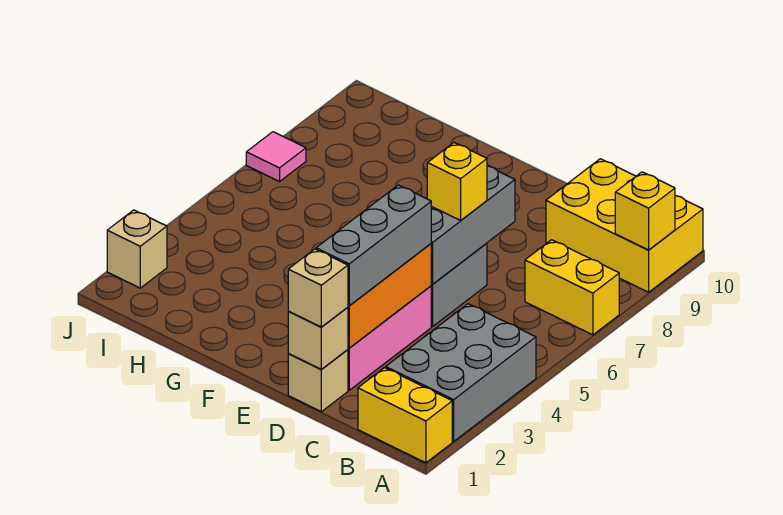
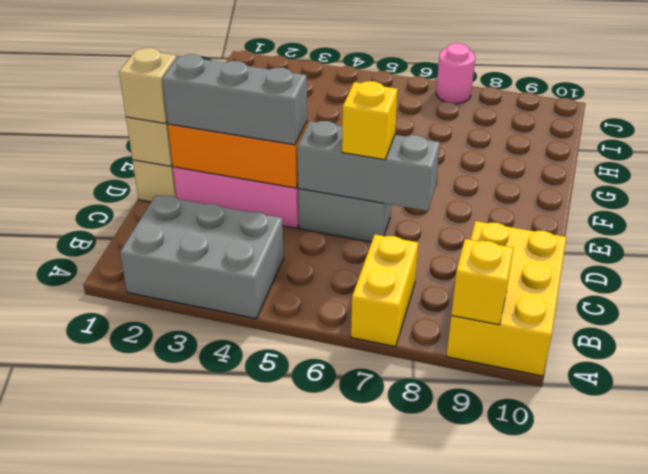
yellow 1x2 brick [358,368,452,463] -> none
tan 1x1 brick [107,210,167,288] -> none
pink 1x1 tile [246,132,306,182] -> pink 1x1 round brick [436,43,475,104]

